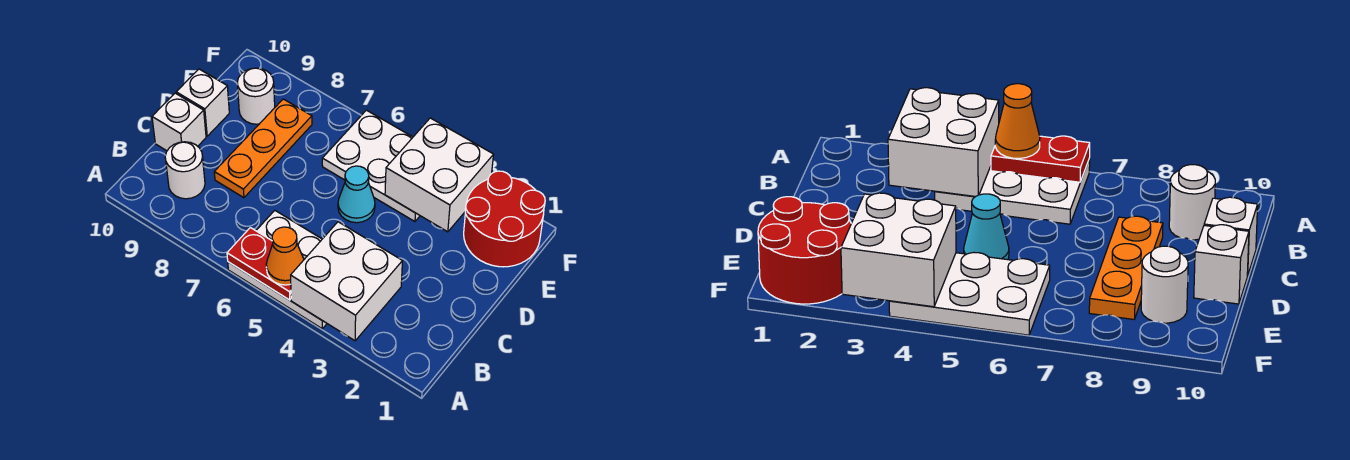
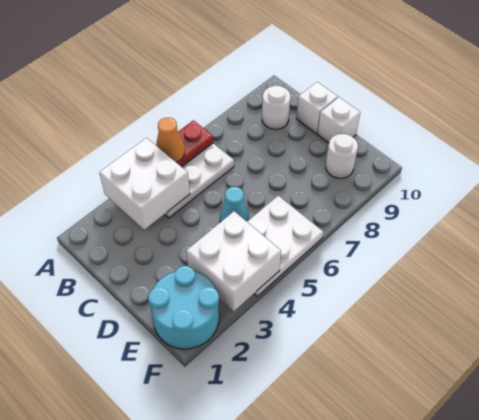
orange 1x3 plate [214,99,312,198] -> none
red 2x2 round brick [464,171,545,267] -> cyan 2x2 round brick [148,266,219,349]

